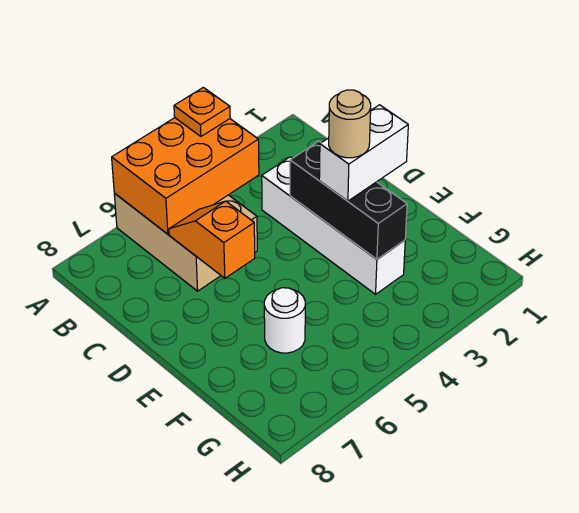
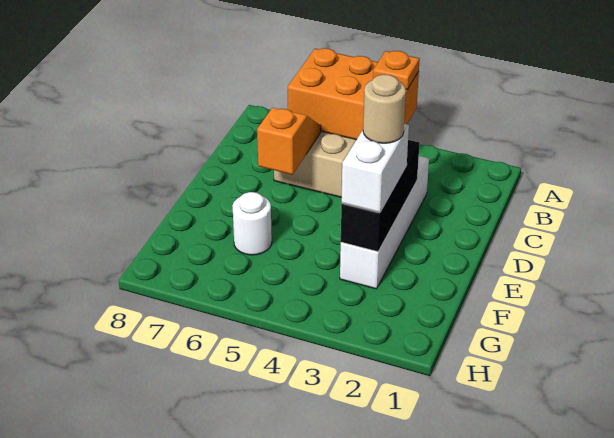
white 1x2 brick [319,105,408,201] -> white 1x2 brick turned to [341,124,409,213]

